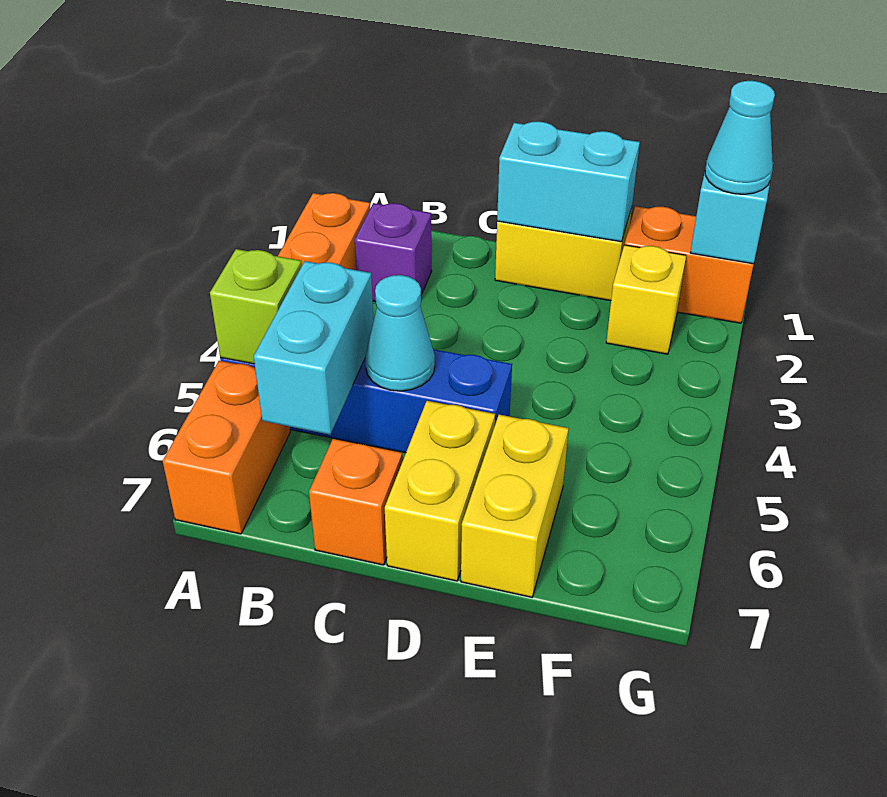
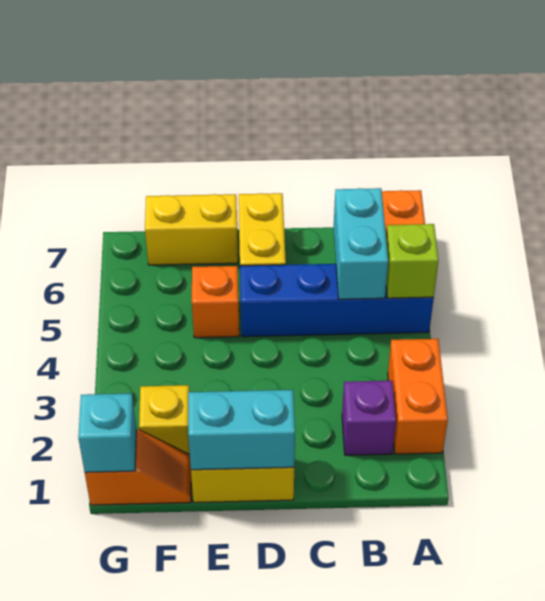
cyan 1x1 cone [365,275,435,391] -> none
orange 1x1 brick [309,439,403,565] -> orange 1x1 brick moved to [192,266,239,338]
yellow 1x2 brick [461,415,569,597] -> yellow 1x2 brick turned to [145,194,238,265]
orange 1x2 brick [625,206,754,323] -> orange 1x2 slope [85,429,191,505]
cyan 1x1 cone [705,81,775,194] -> none

